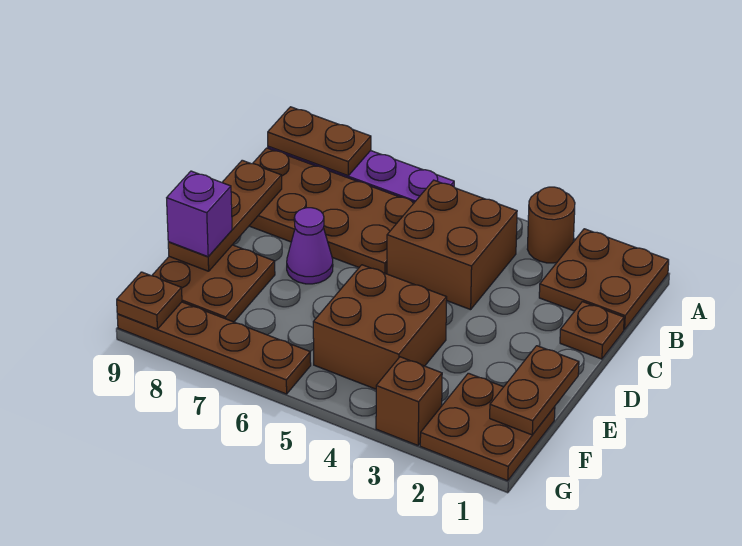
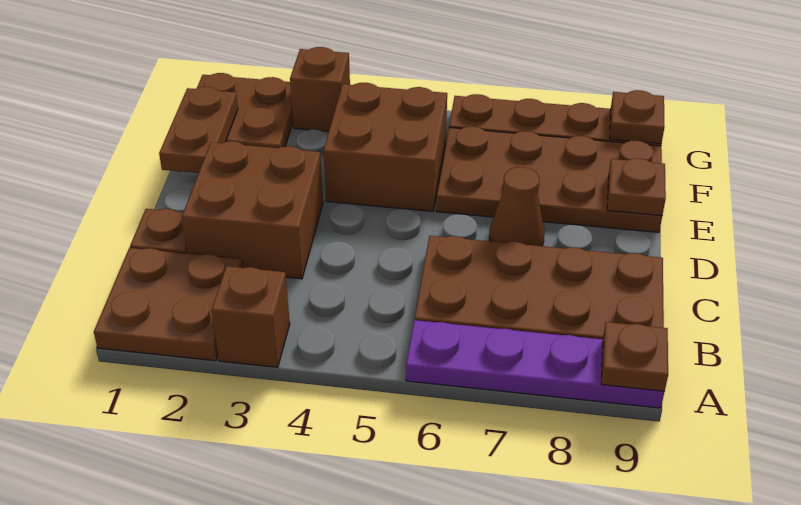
brown 1x1 round brick [527,187,575,263] -> brown 1x1 brick [212,266,290,367]
brown 1x2 plate [268,107,371,176] -> brown 1x1 plate [601,322,668,391]
brown 2x2 brick [387,180,517,310] -> brown 2x2 brick moved to [182,141,323,279]
brown 1x3 plate [168,160,282,271] -> brown 1x1 plate [607,158,666,216]
purple 1x1 cone [287,208,333,284] -> brown 1x1 cone [489,167,545,246]
brown 2x2 plate [152,245,275,322] -> brown 2x4 plate [436,127,662,232]
purple 1x1 brick [167,171,232,257] -> none

